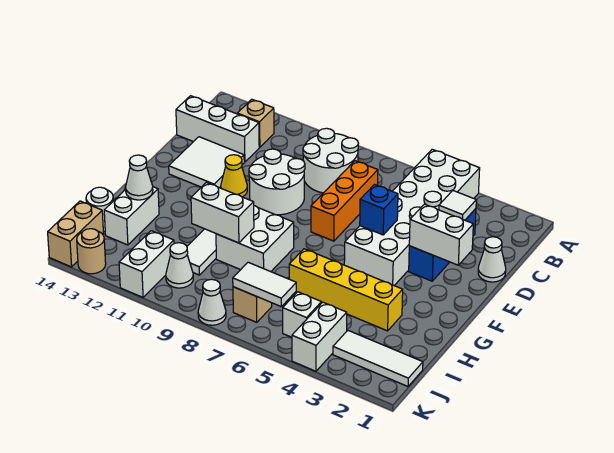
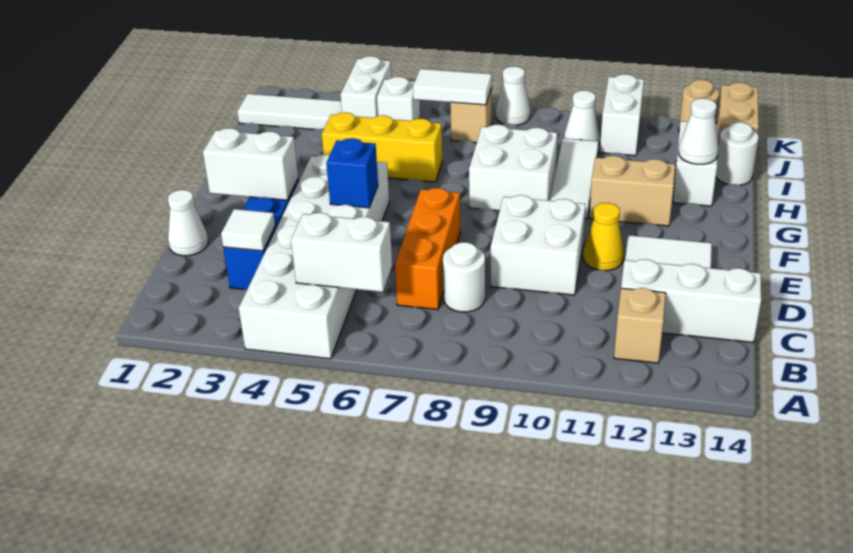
white 2x2 round brick [303,128,358,193] -> white 1x1 round brick [443,242,485,312]
white 2x2 round brick [249,149,305,215] -> white 2x2 brick [491,195,586,295]
none -> tan 1x2 brick [589,156,675,226]
yellow 1x4 brick [289,249,403,331] -> yellow 1x3 brick [322,113,442,182]
white 1x2 brick [191,182,254,243] -> white 1x2 brick moved to [291,213,392,292]

